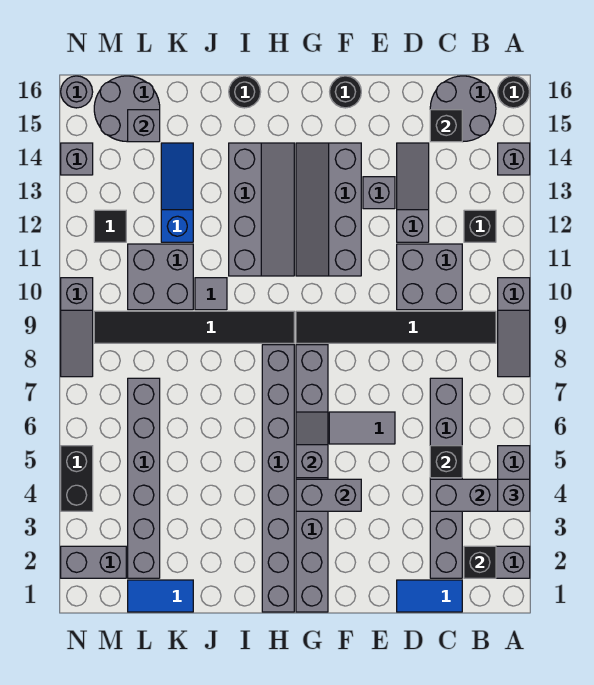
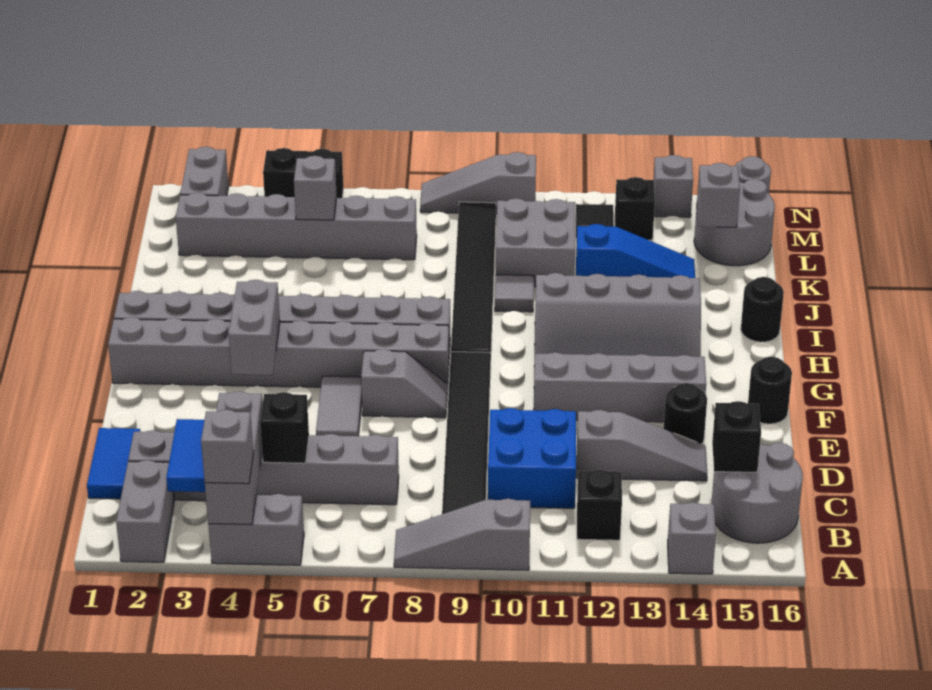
black 1x1 round brick [498,76,529,108] -> black 1x1 round brick moved to [664,383,707,444]
black 1x1 brick [464,546,496,578] -> black 1x1 brick moved to [615,177,655,240]
grey 2x2 brick [397,244,462,310] -> blue 2x2 brick [488,408,576,508]
grey 1x1 brick [363,177,395,209] -> grey 1x1 brick moved to [294,156,337,220]
grey 1x2 slope [296,412,328,478] -> grey 1x2 slope moved to [361,349,447,418]
blue 1x2 tile [128,580,193,612] -> blue 1x2 tile moved to [166,419,205,492]

